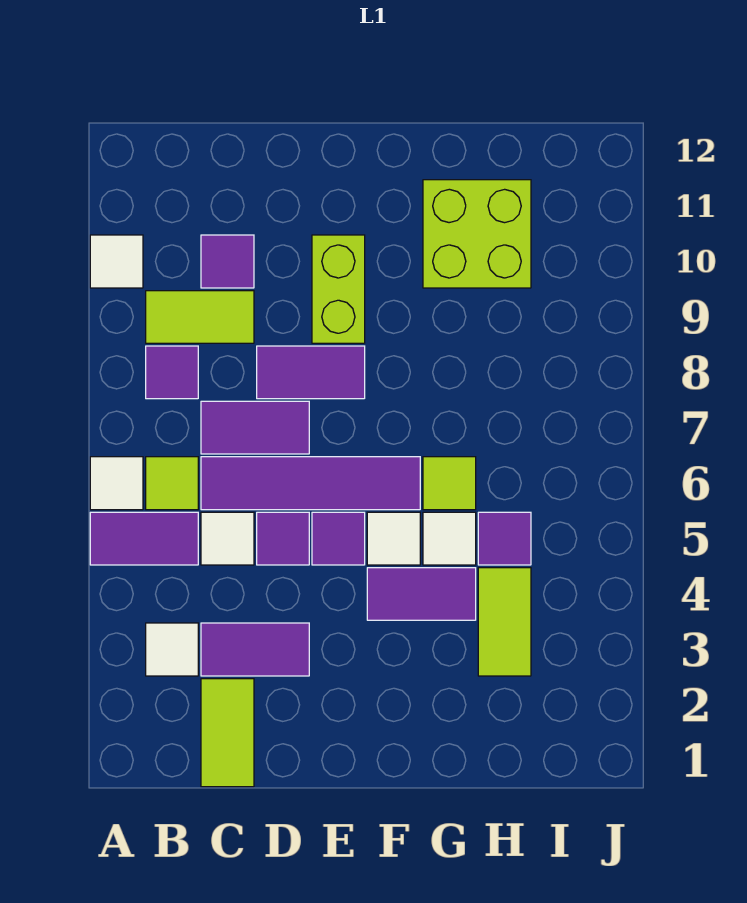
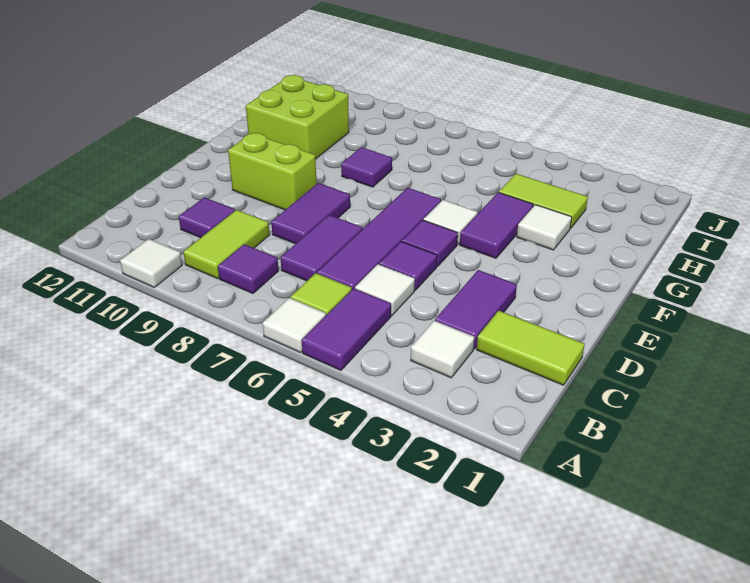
white 1x1 tile [423,512,476,565] -> white 1x1 tile moved to [517,205,572,250]
lime 1x1 tile [423,457,476,510] -> none
purple 1x1 tile [478,512,531,565] -> purple 1x1 tile moved to [341,147,392,187]

